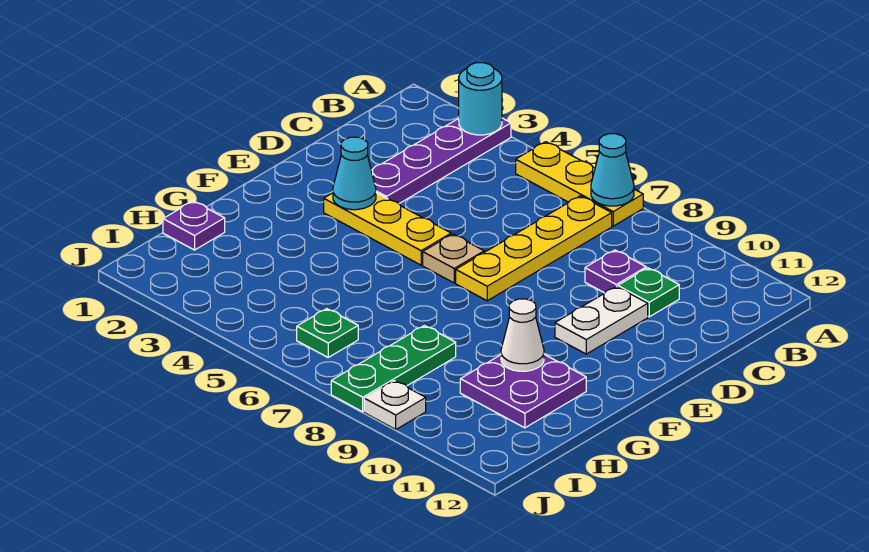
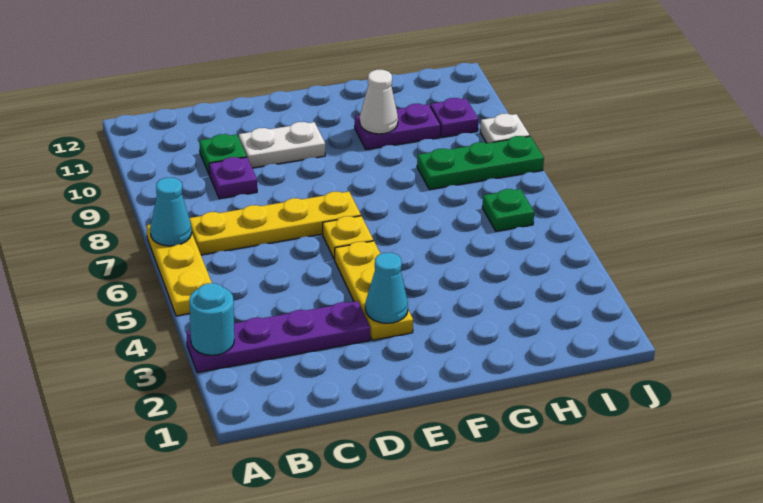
tan 1x1 plate [423,234,484,283] -> yellow 1x1 plate [323,216,373,260]
purple 2x2 plate [460,354,586,428] -> purple 1x2 plate [355,104,441,150]
purple 1x1 plate [163,201,225,250] -> purple 1x1 plate moved to [430,98,479,137]

